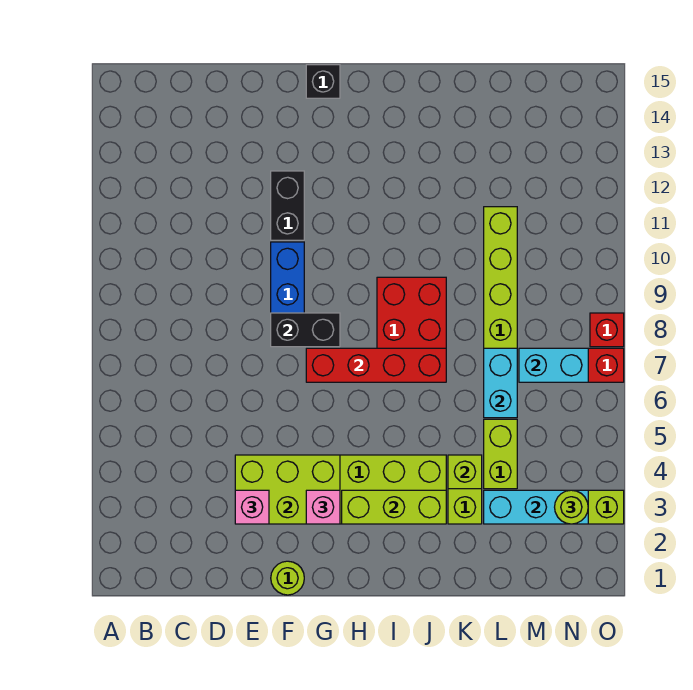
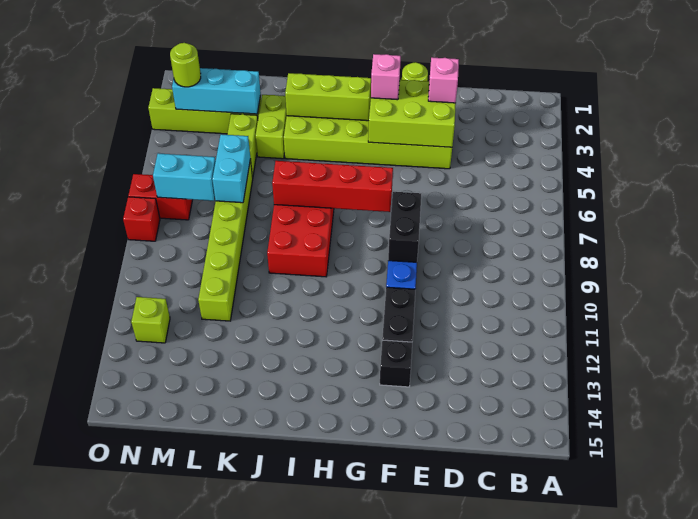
black 1x2 brick [271,313,340,347] -> black 1x2 brick turned to [388,192,421,262]
black 1x1 brick [306,65,340,98] -> black 1x1 brick moved to [380,340,412,387]
lime 1x1 brick [448,455,482,489] -> lime 1x1 brick moved to [131,297,170,343]

